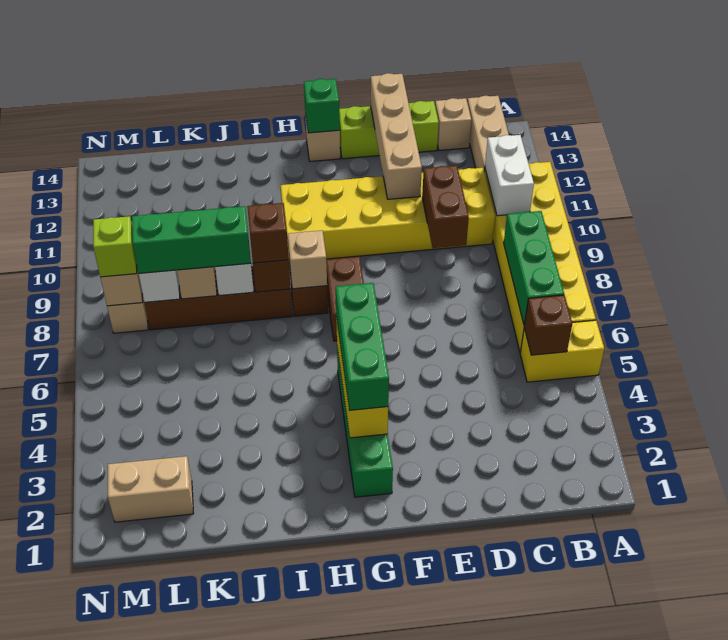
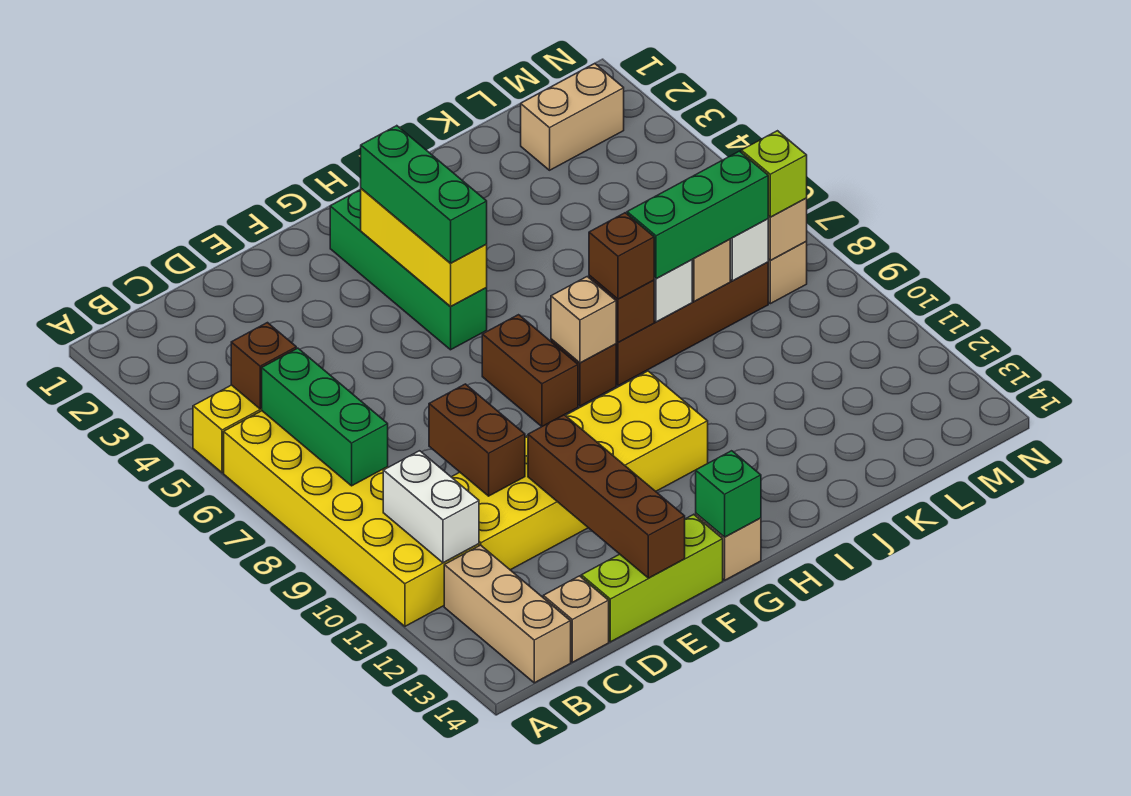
tan 1x4 brick [371,73,422,199] -> brown 1x4 brick [528,415,685,578]

